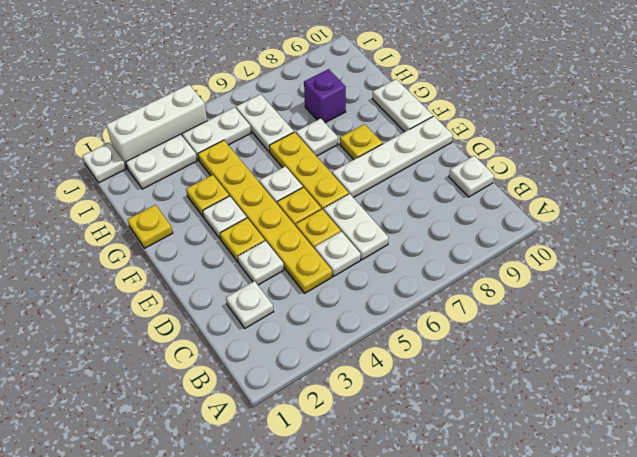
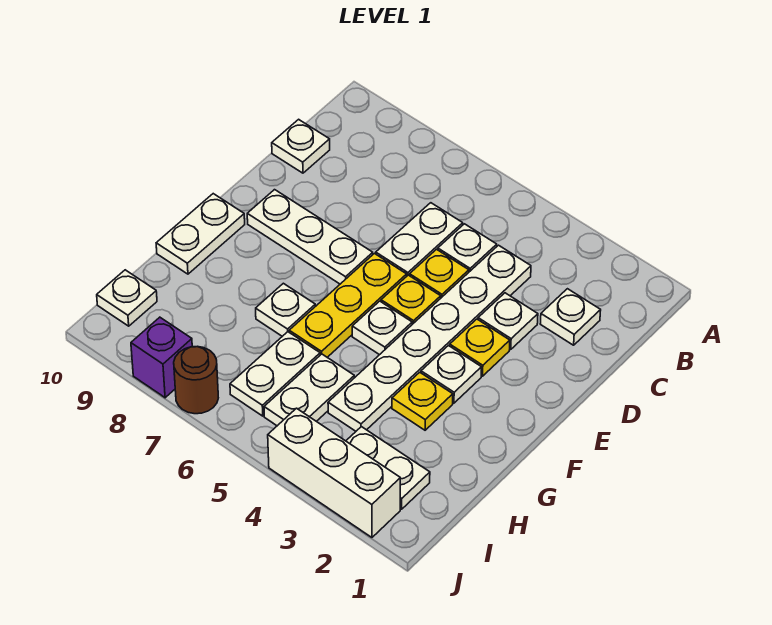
yellow 1x6 plate [198,140,332,293] -> white 1x6 plate [328,245,531,431]
white 1x4 plate [332,116,453,198] -> white 1x3 plate [247,190,373,284]
yellow 1x1 plate [340,124,383,160] -> none
yellow 1x1 plate [127,205,173,248] -> none
purple 1x1 brick [304,69,346,123] -> purple 1x1 brick moved to [131,317,192,398]
white 1x2 plate [182,107,251,160] -> white 1x2 plate turned to [264,354,354,426]
white 1x1 plate [83,143,126,183] -> white 1x1 plate moved to [97,270,157,326]
none -> brown 1x1 round brick [174,347,218,414]

